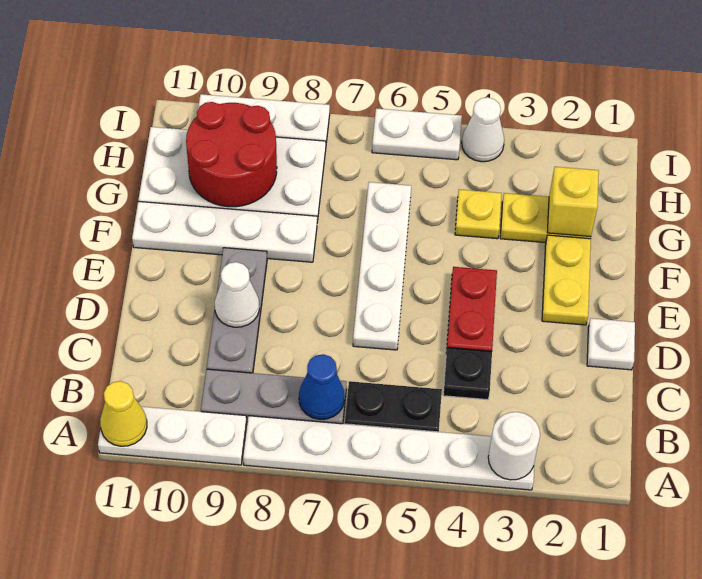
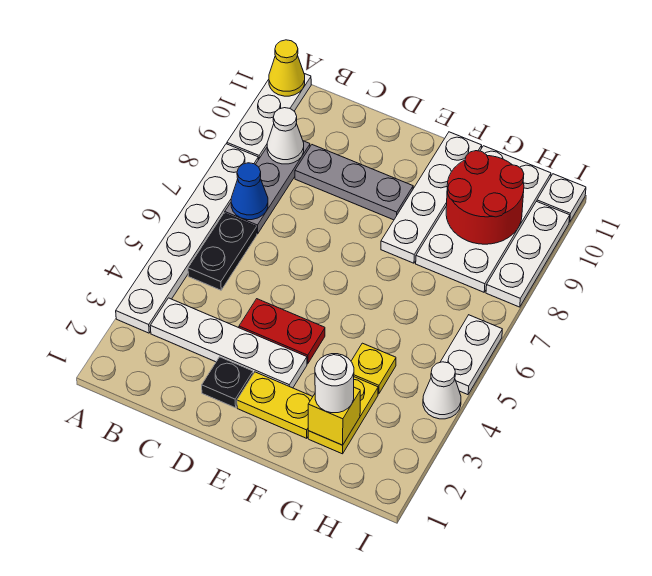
white 1x1 round brick [488,412,540,480] -> white 1x1 round brick moved to [315,354,354,413]
black 1x1 plate [443,348,492,400] -> black 1x1 plate moved to [202,357,253,408]
white 1x1 plate [587,318,635,370] -> white 1x1 plate moved to [537,174,586,222]
white 1x4 plate [353,182,411,350] -> white 1x4 plate moved to [150,298,307,388]
white 1x1 cone [215,262,259,327] -> white 1x1 cone moved to [267,108,304,164]

